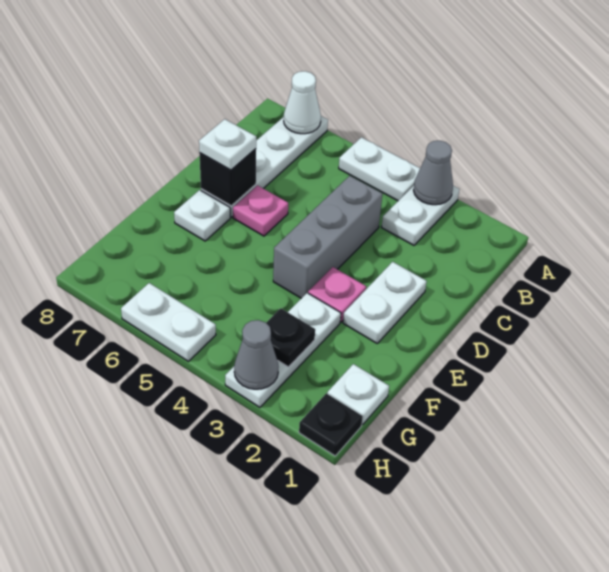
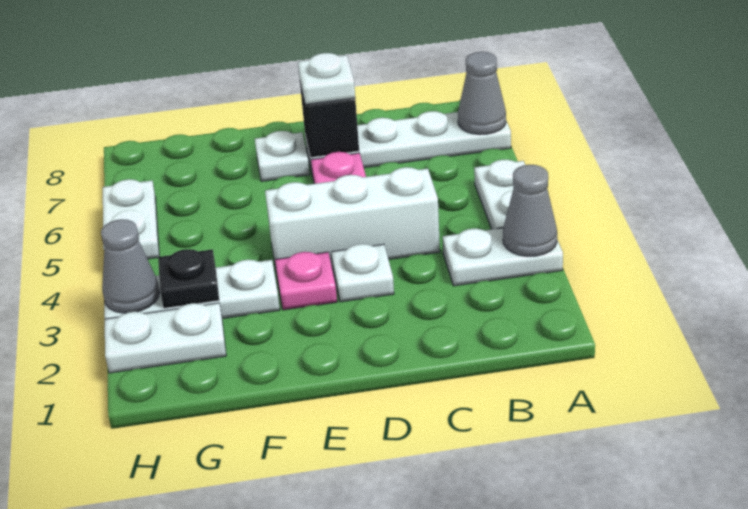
white 1x1 cone [284,71,321,134] -> grey 1x1 cone [458,52,506,135]
grey 1x3 brick [273,176,383,298] -> white 1x3 brick [265,167,440,267]
white 1x2 plate [343,262,427,343] -> white 1x2 plate moved to [105,303,226,373]
white 1x1 plate [327,364,389,425] -> white 1x1 plate moved to [331,244,394,302]
black 1x1 plate [299,393,363,456] -> none

